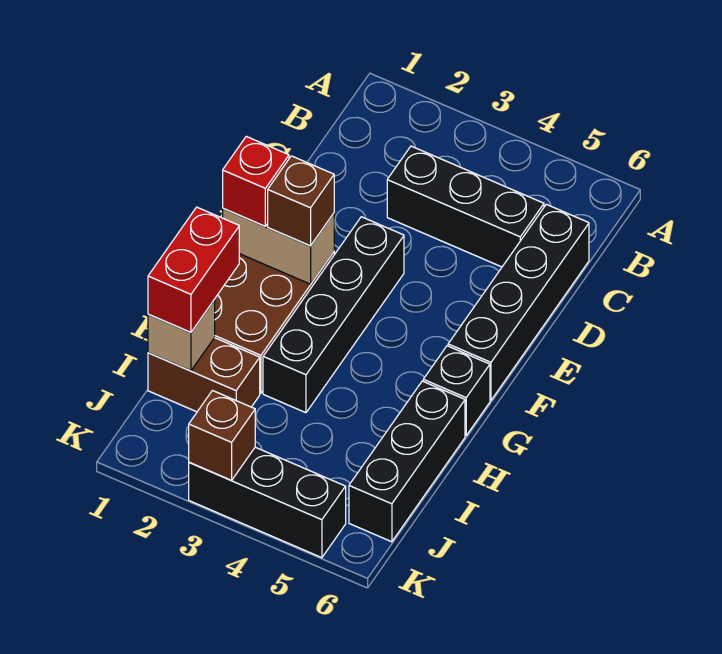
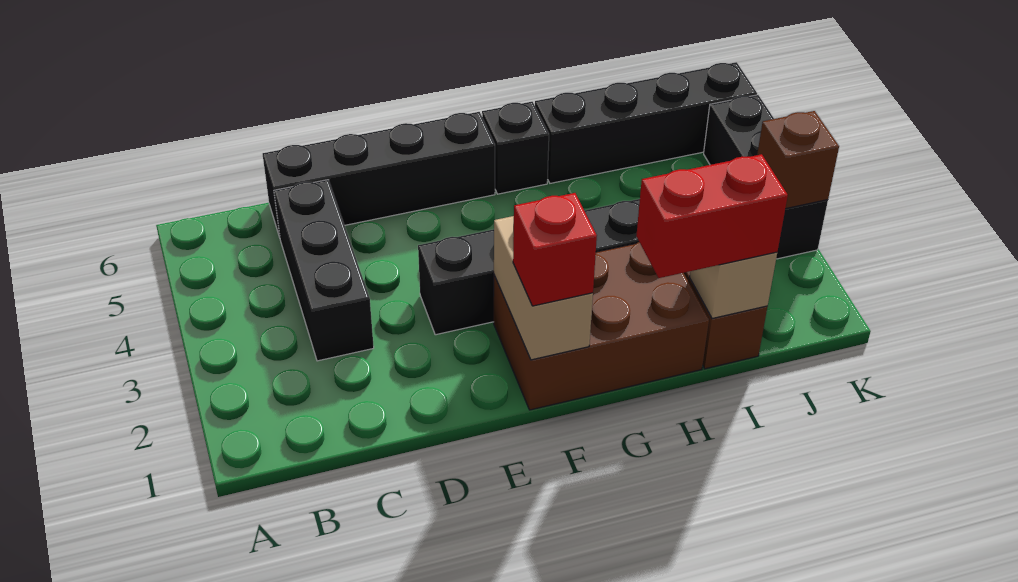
brown 1x1 brick [268,156,334,246] -> none
black 1x3 brick [349,381,465,542] -> black 1x4 brick [535,62,757,183]

